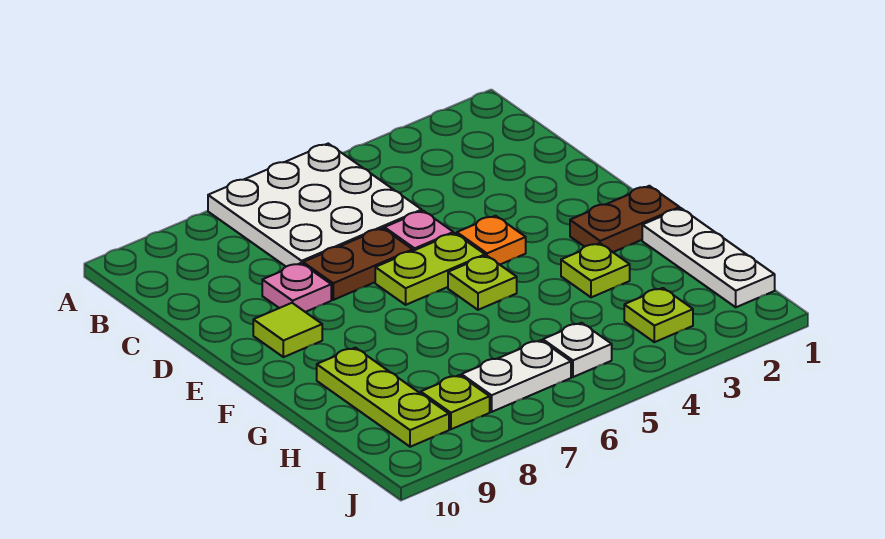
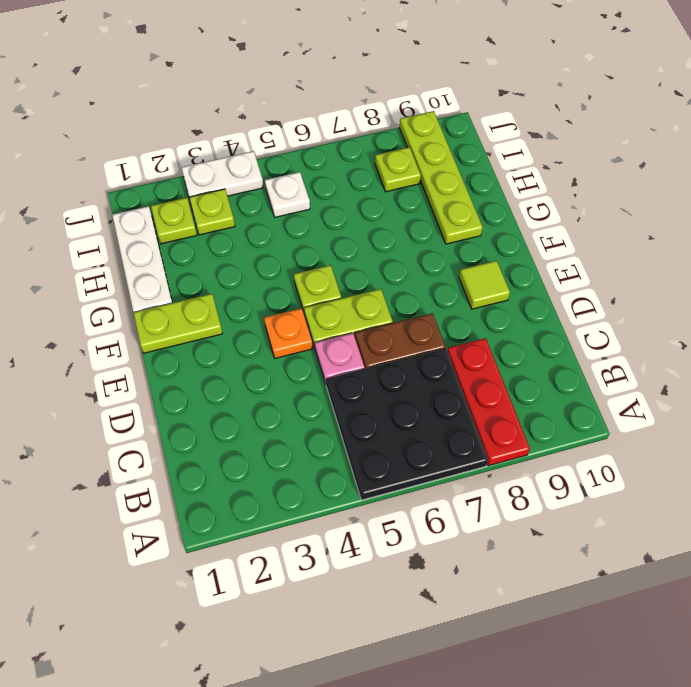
white 3x3 plate [208,144,422,267] -> black 3x3 plate [326,348,488,500]
none -> red 1x3 plate [447,338,530,466]
pink 1x1 plate [262,263,331,312] -> none
brown 1x2 plate [570,186,680,252] -> lime 1x2 plate [133,294,223,353]
lime 1x1 plate [561,243,630,297] -> lime 1x1 plate moved to [151,198,197,244]
lime 1x3 plate [317,348,449,447] -> lime 1x4 plate [400,111,483,244]
white 1x2 plate [461,340,571,412] -> white 1x2 plate moved to [182,151,264,197]

